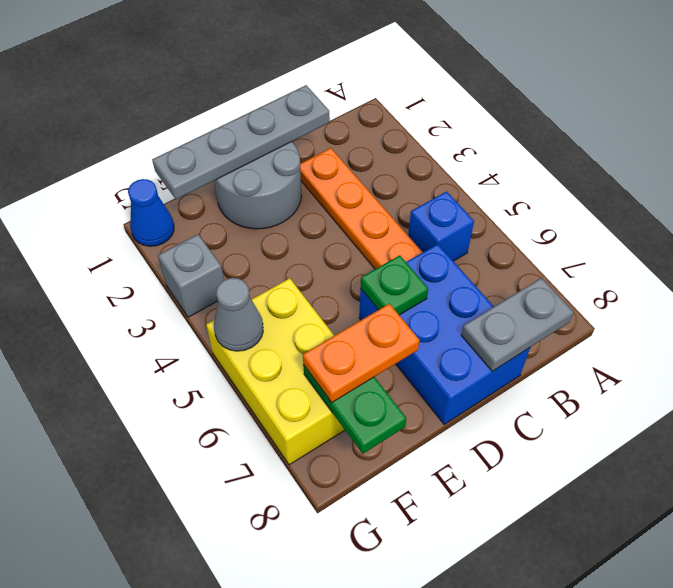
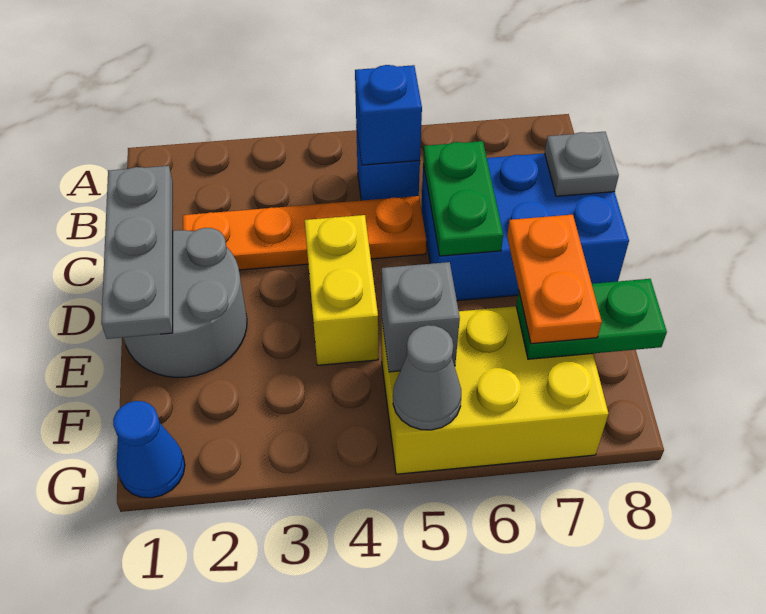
none -> blue 1x1 brick [355,65,422,165]
grey 1x2 plate [461,278,574,371] -> grey 1x1 plate [545,132,619,196]
grey 1x4 plate [152,85,330,199] -> grey 1x3 plate [101,166,173,339]
none -> yellow 1x2 brick [305,215,378,365]
green 1x1 plate [361,255,428,315] -> green 1x2 plate [423,141,503,256]
grey 1x1 brick [158,234,224,317] -> grey 1x1 brick moved to [382,262,460,372]

